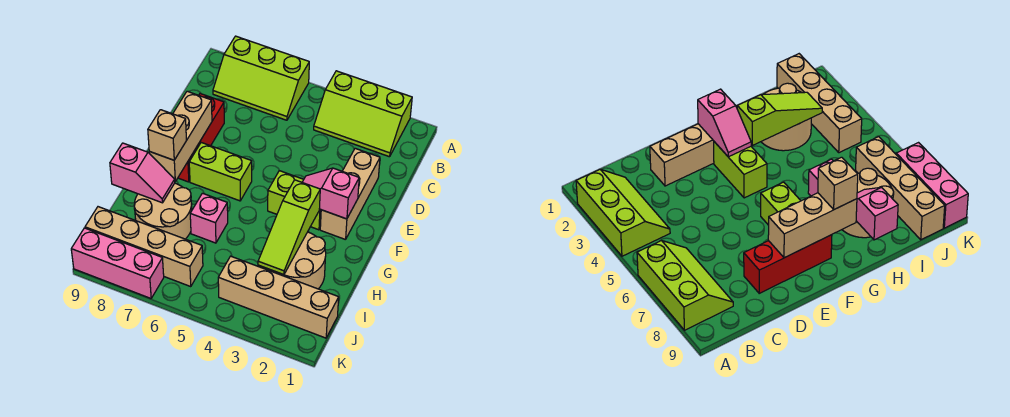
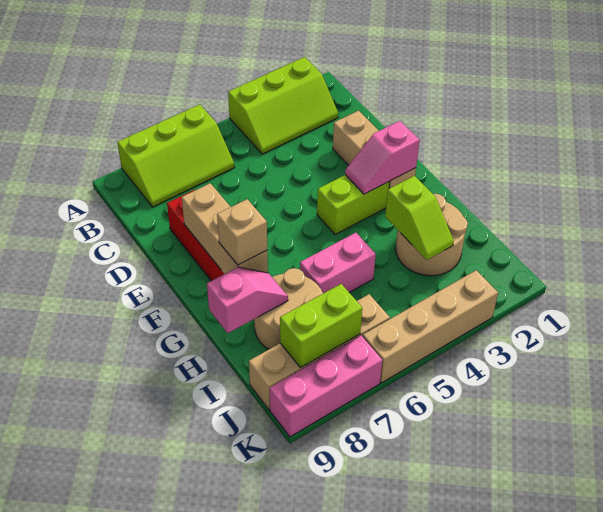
lime 1x2 brick [189,143,252,201] -> lime 1x2 brick moved to [280,284,362,368]
lime 1x3 slope [258,180,320,275] -> lime 1x2 slope [385,176,454,260]
pink 1x1 brick [190,193,228,243] -> pink 1x2 brick [300,233,376,293]
tan 1x4 brick [218,256,339,338] -> tan 1x4 brick moved to [363,270,498,383]

